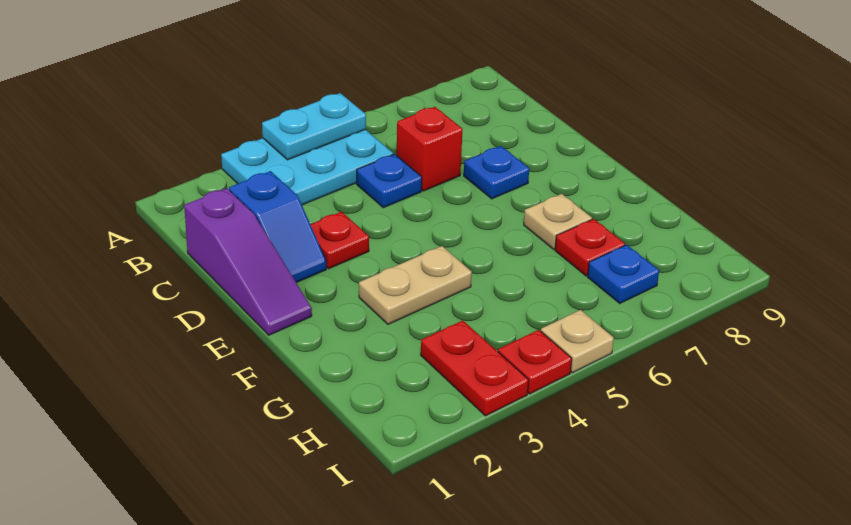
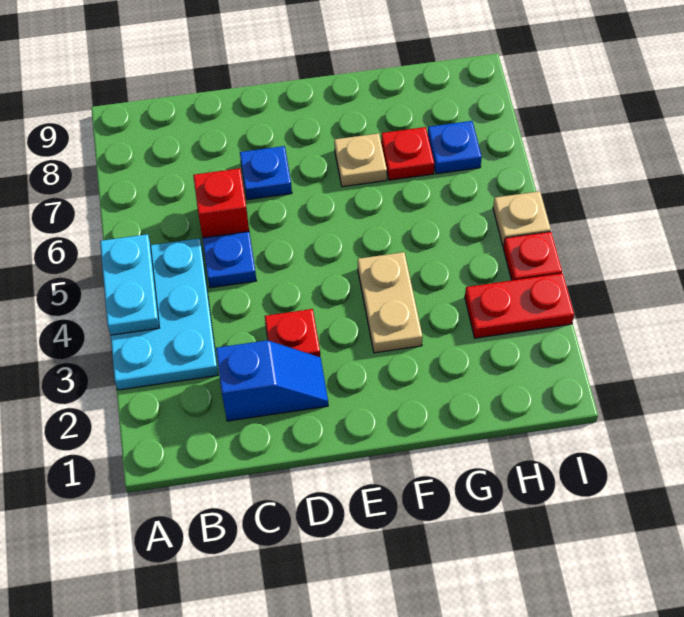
purple 1x3 slope [184,188,312,335] -> none

